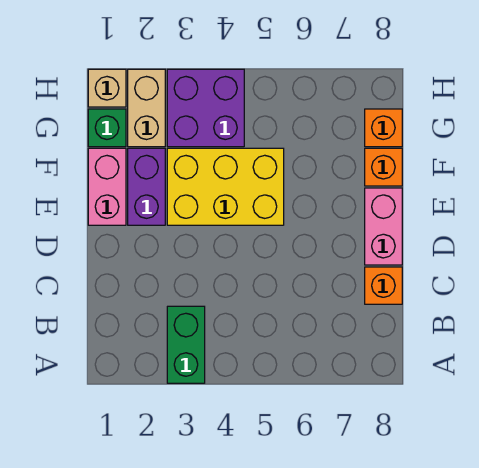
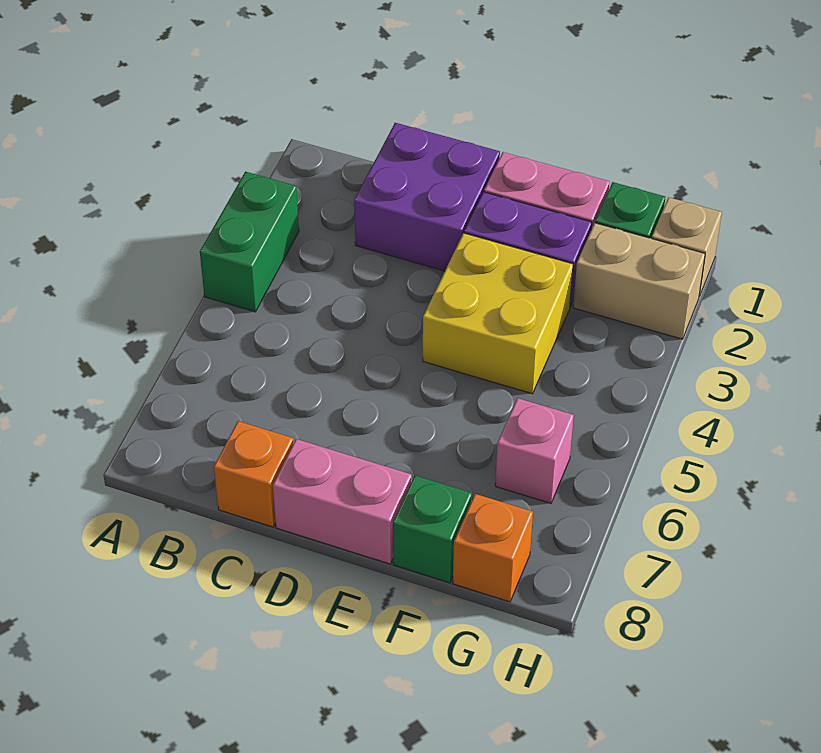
green 1x2 brick [167,306,205,383] -> green 1x2 brick turned to [200,172,299,312]
yellow 2x3 brick [167,148,284,225] -> yellow 2x2 brick [423,233,573,394]
orange 1x1 brick [365,148,402,186] -> green 1x1 brick [393,476,472,583]
purple 2x2 brick [167,69,244,147] -> purple 2x2 brick moved to [354,123,500,271]
none -> pink 1x1 brick [495,398,574,503]

